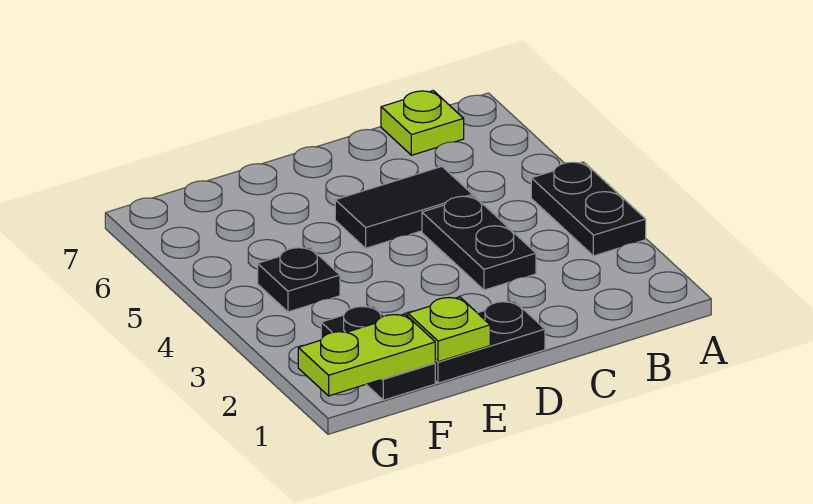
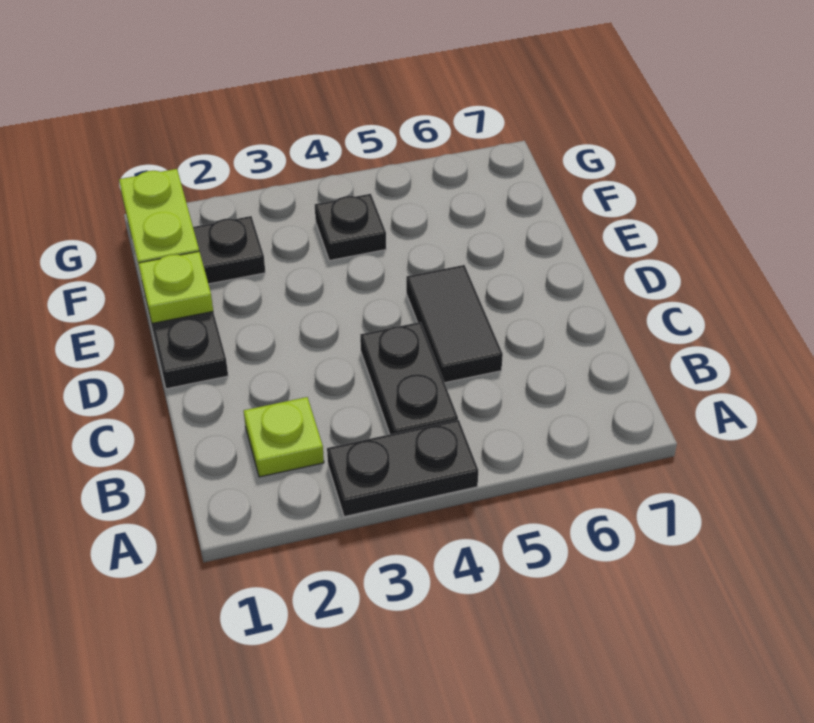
lime 1x1 plate [381,91,464,155] -> lime 1x1 plate moved to [244,397,324,477]
black 1x2 plate [422,196,536,290] -> black 1x2 plate turned to [360,322,458,434]

